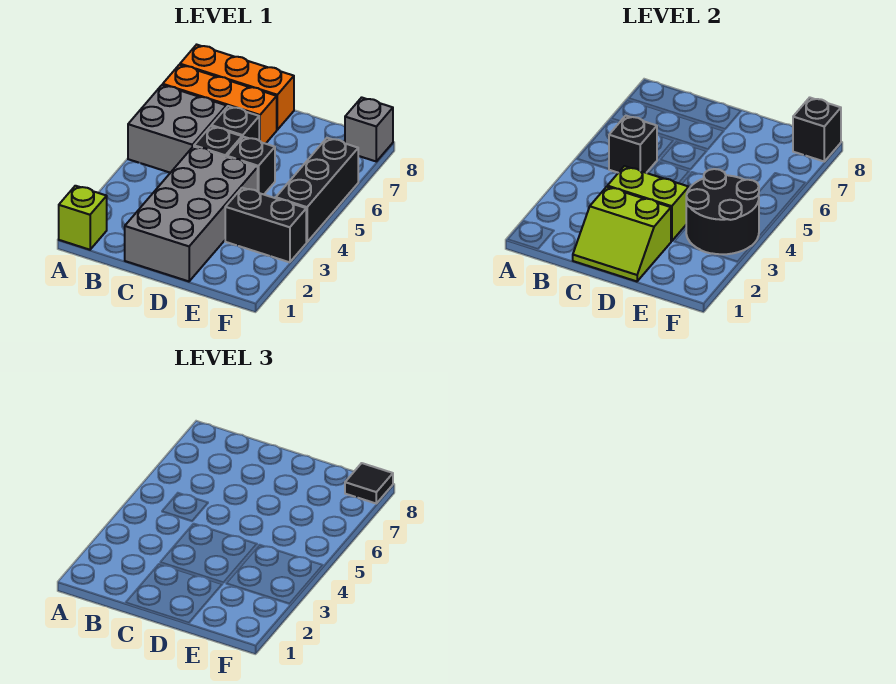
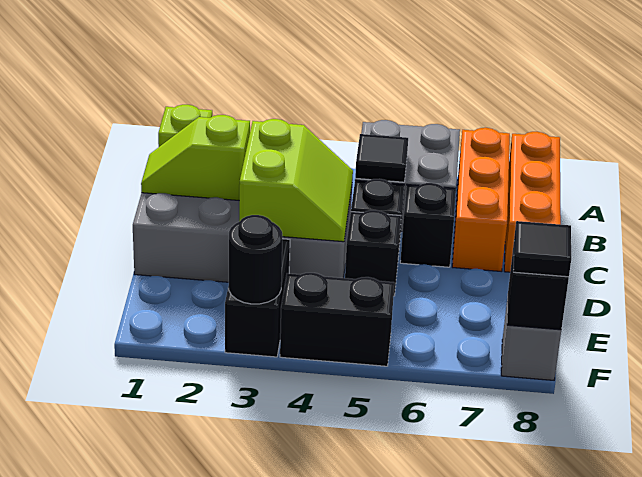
black 1x1 brick [609,116,657,173] -> black 1x1 tile [355,134,408,182]
lime 2x2 slope [573,187,671,281] -> lime 1x2 slope [141,115,250,200]
black 2x2 round brick [686,169,759,254] -> black 1x1 round brick [229,215,282,304]
black 1x3 brick [276,138,358,242] -> black 1x2 brick [280,273,394,366]

